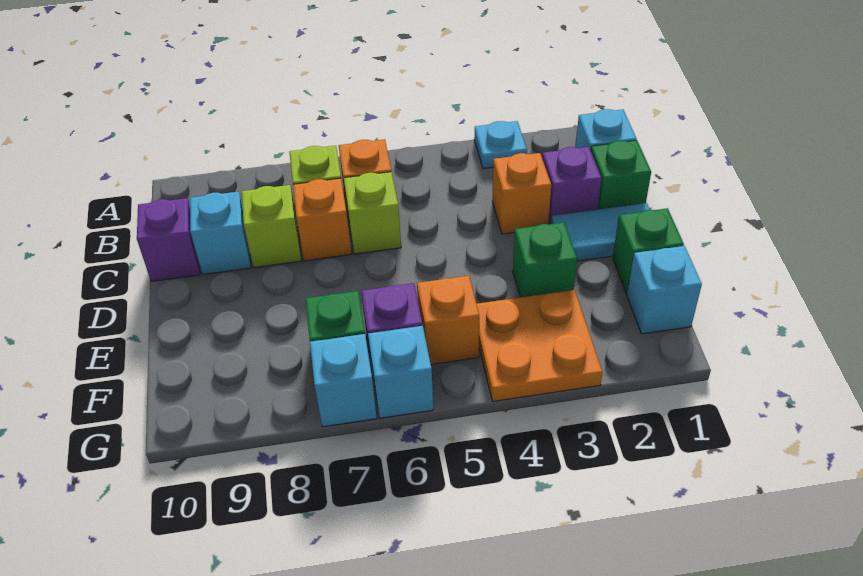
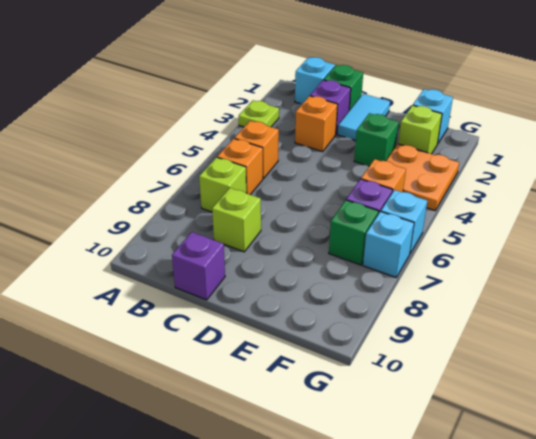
cyan 1x1 plate [474,121,527,169] -> lime 1x1 plate [239,100,279,127]
lime 1x1 brick [344,172,401,254] -> lime 1x1 brick moved to [398,105,442,154]
orange 1x1 brick [293,178,351,261] -> orange 1x1 brick moved to [235,121,279,179]
cyan 1x1 brick [190,192,251,274] -> none
green 1x1 brick [613,208,684,294] -> none

